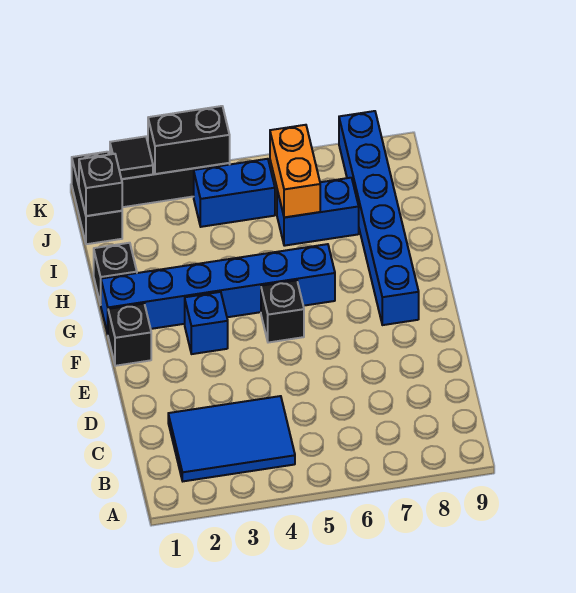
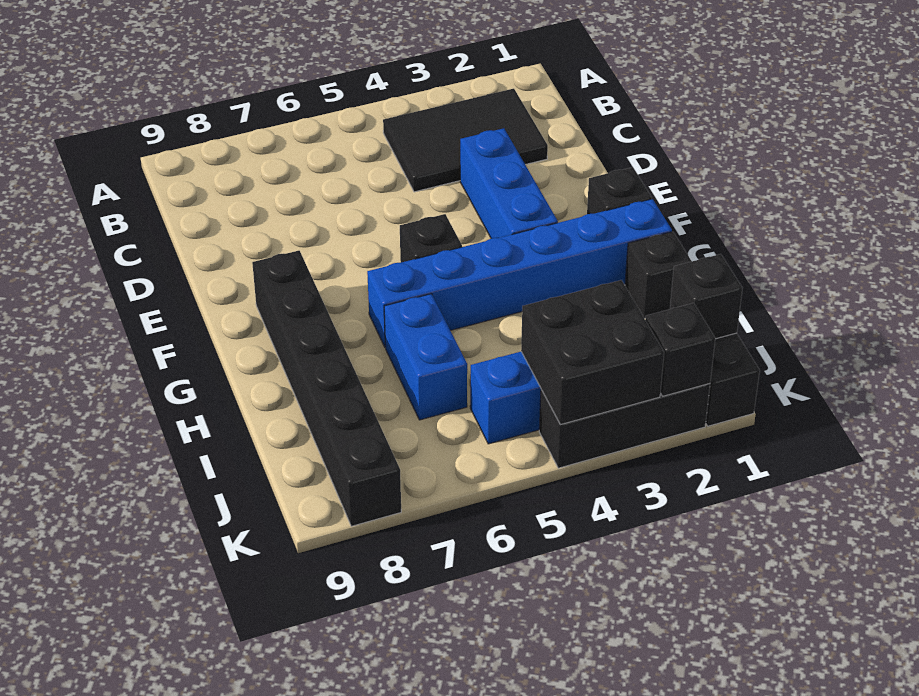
blue 2x3 tile [168,396,295,481] -> black 2x3 tile [383,89,548,192]
blue 1x1 brick [185,292,228,354] -> blue 1x3 brick [460,128,558,238]
blue 1x6 brick [339,111,419,325] -> black 1x6 brick [252,251,401,526]
blue 1x2 brick [277,178,359,246] -> blue 1x2 brick turned to [384,294,467,420]
orange 1x2 brick [270,125,320,217] -> none
black 1x1 tile [110,136,153,179] -> black 1x1 brick [645,303,715,396]
black 1x2 brick [148,106,230,174] -> black 2x2 brick [521,280,664,425]

